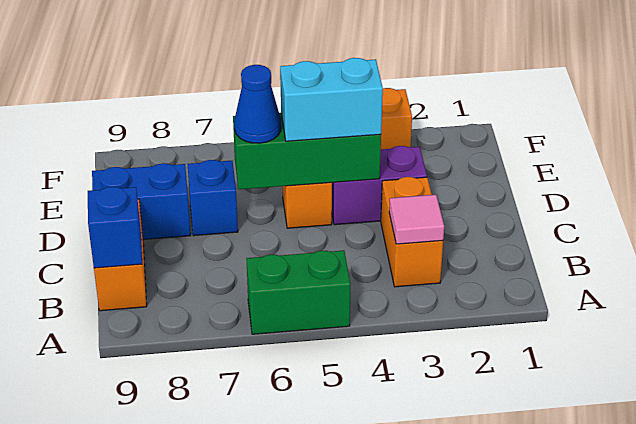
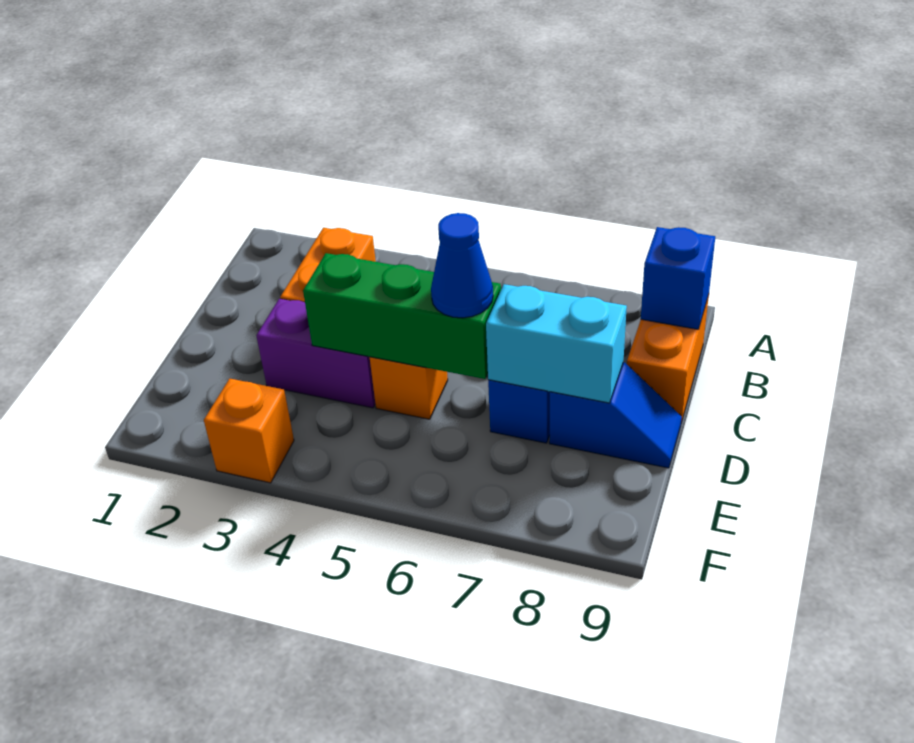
green 1x2 brick [246,250,351,334] -> none
pink 1x1 tile [389,195,444,244] -> none
cyan 1x2 brick [280,58,383,141] -> cyan 1x2 brick moved to [486,284,627,403]
blue 1x2 brick [92,163,191,239] -> blue 1x2 slope [549,362,682,468]

